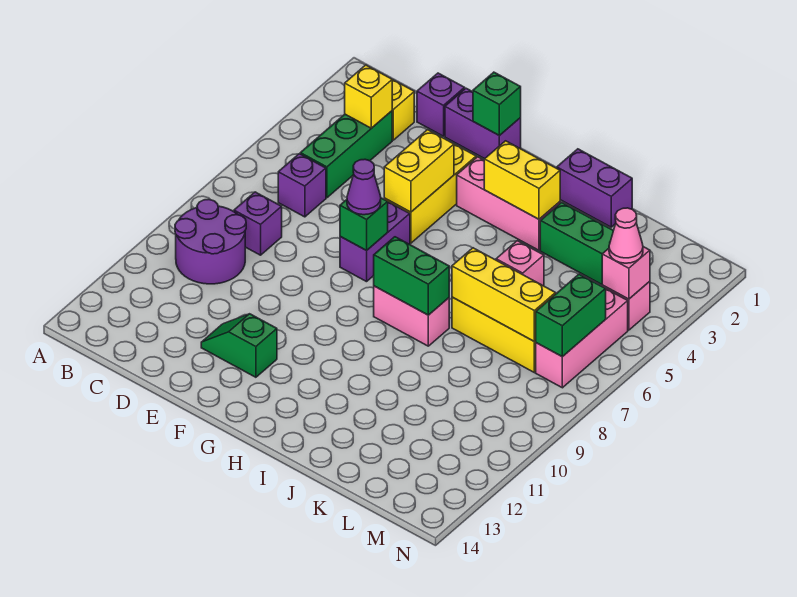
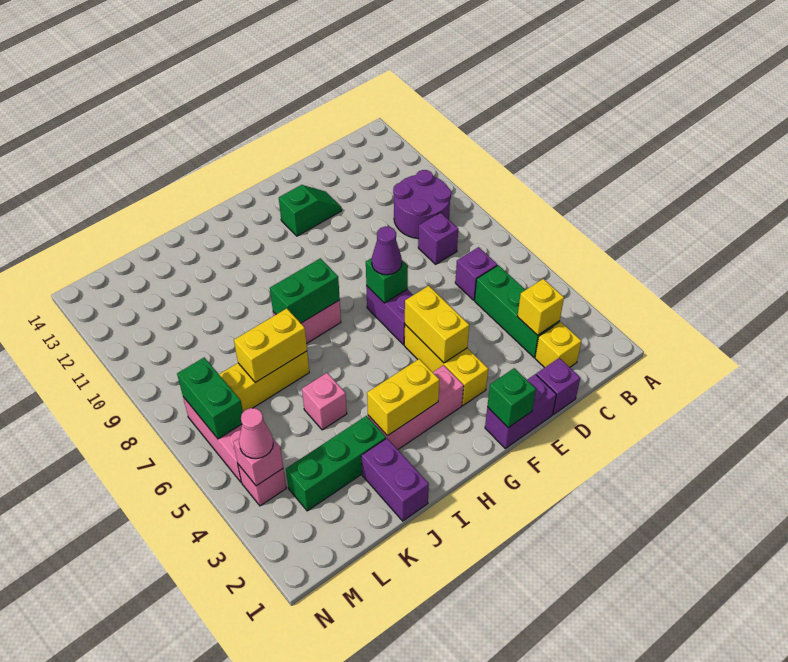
purple 1x2 brick [557,149,632,227] -> purple 1x2 brick turned to [361,438,429,521]
yellow 1x3 brick [452,248,556,342] -> yellow 1x2 brick [234,308,307,382]

